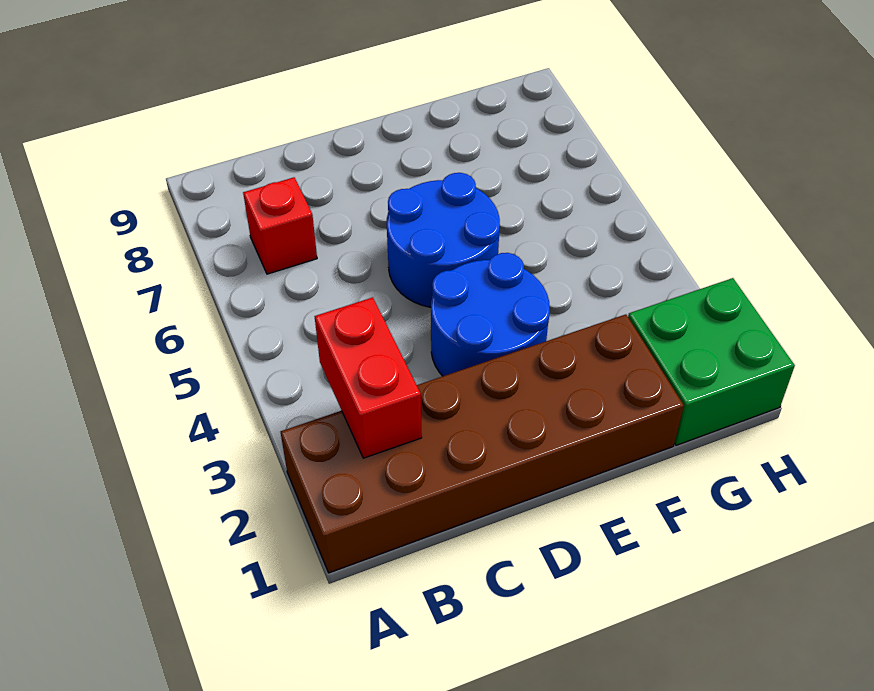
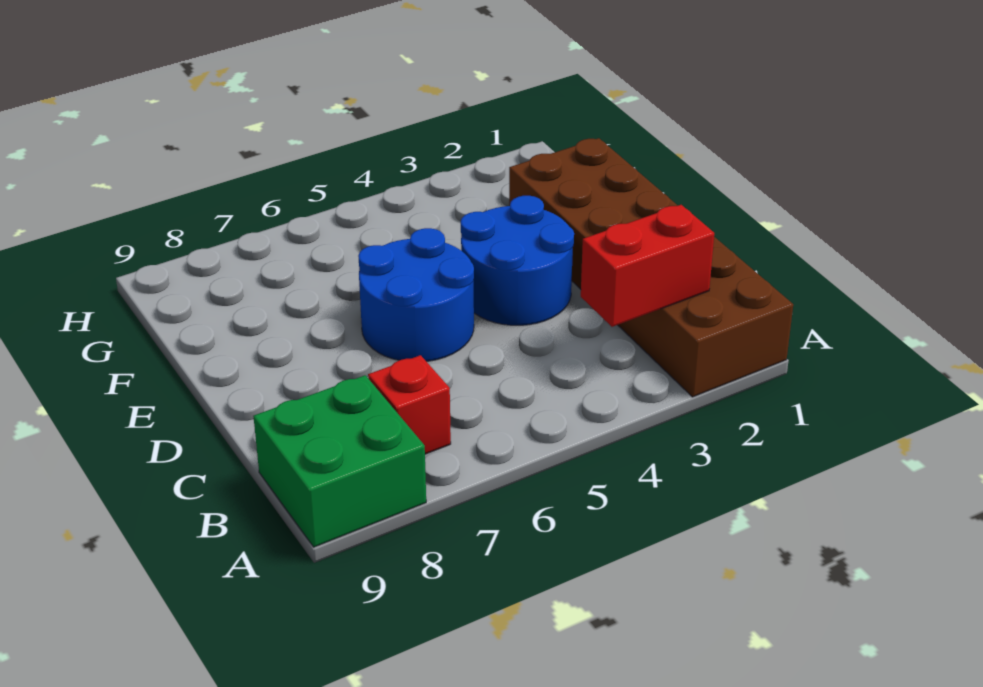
green 2x2 brick [628,278,795,445] -> green 2x2 brick moved to [253,375,426,547]

